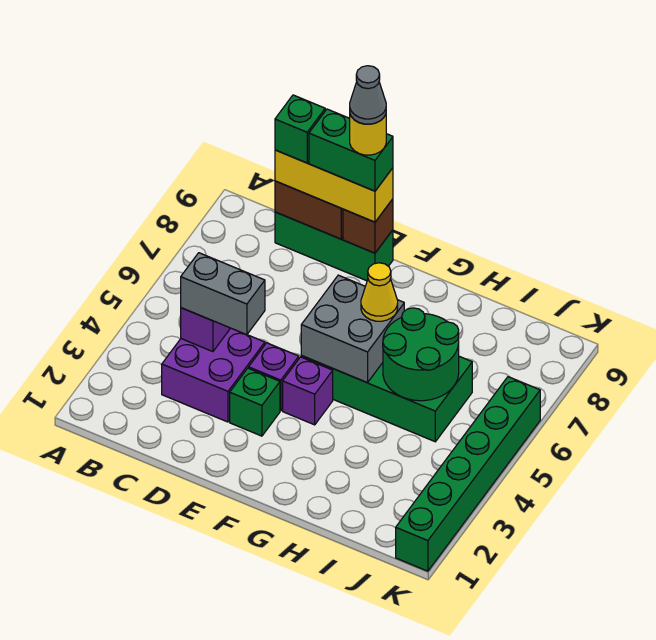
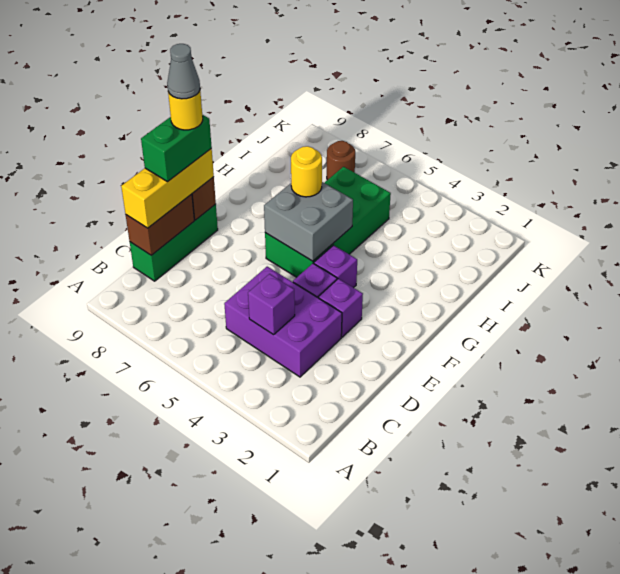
purple 2x2 brick [162,328,265,422] -> purple 2x3 brick [224,267,342,377]
grey 1x2 brick [181,253,265,335] -> none
green 1x1 brick [275,95,325,163] -> none
green 1x1 brick [230,368,280,436] -> purple 1x1 brick [318,279,363,337]
yellow 1x1 cone [361,263,398,321] -> yellow 1x1 round brick [291,146,322,197]
green 2x2 round brick [383,308,459,401] -> none
none -> brown 1x1 round brick [327,141,355,180]
green 1x6 brick [396,377,540,571] -> none

